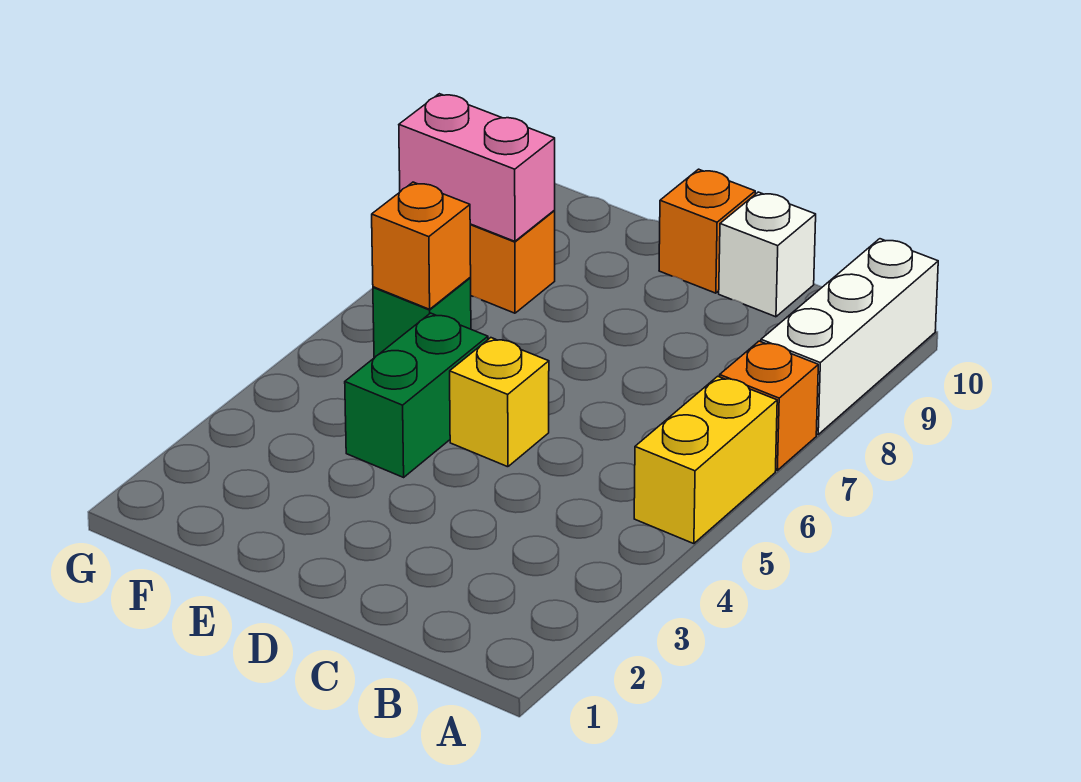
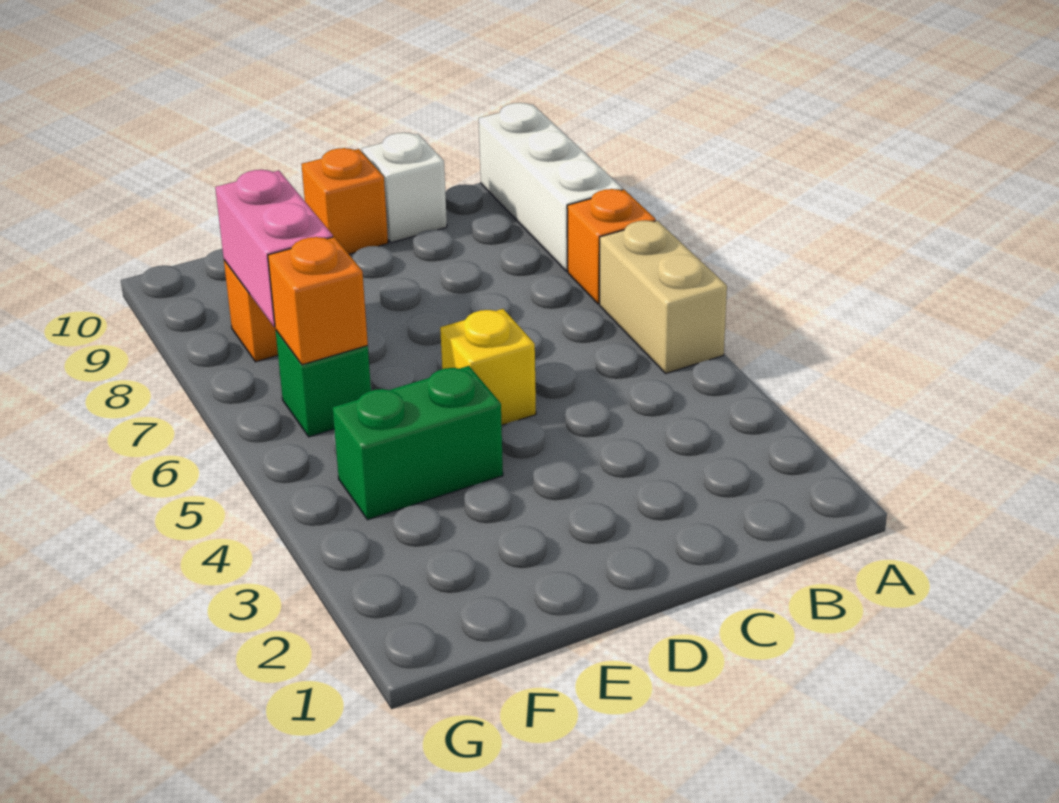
yellow 1x2 brick [634,376,777,544] -> tan 1x2 brick [599,220,727,373]
green 1x2 brick [345,313,488,477] -> green 1x2 brick turned to [333,366,503,520]
pink 1x2 brick [399,94,555,241] -> pink 1x2 brick turned to [215,170,333,327]

